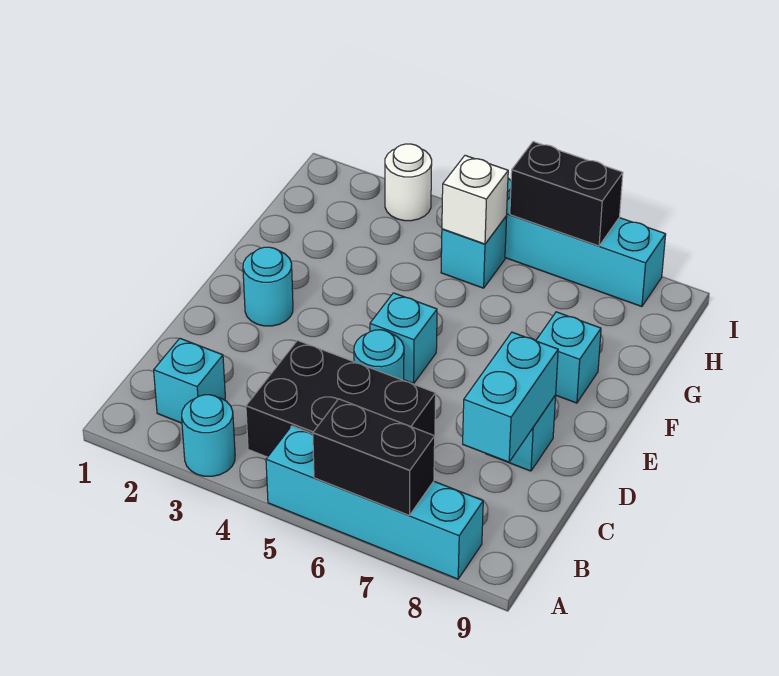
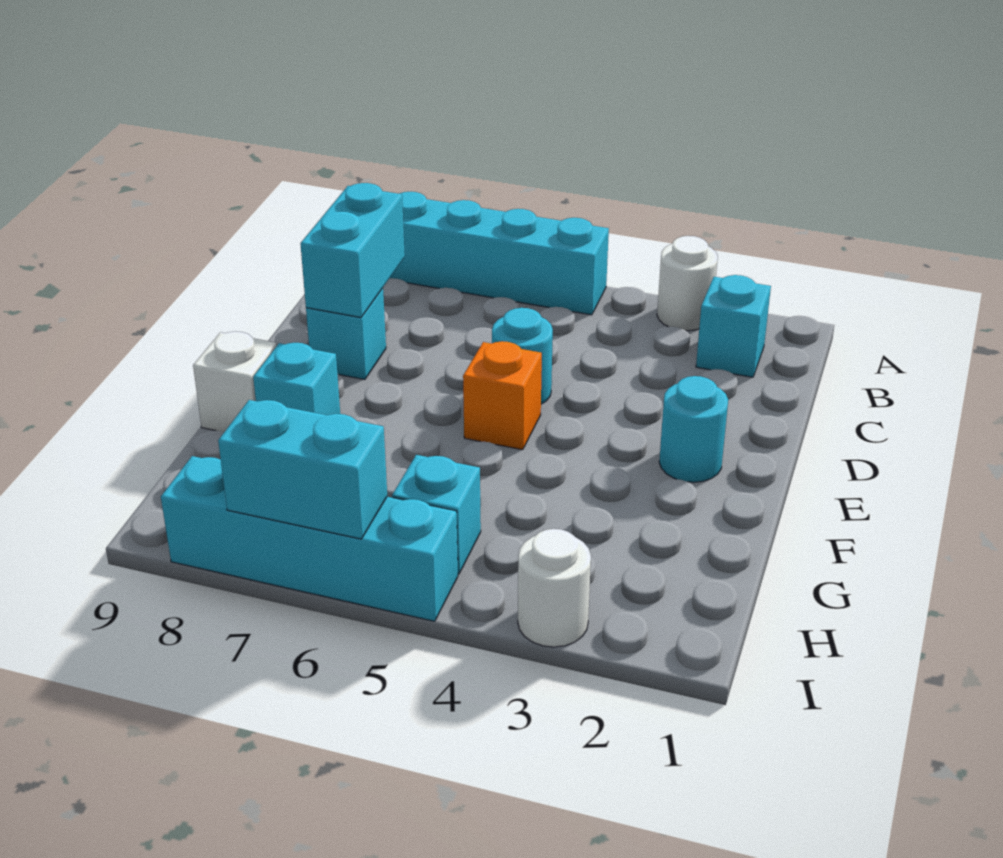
cyan 1x1 round brick [182,395,235,476] -> white 1x1 round brick [657,236,718,331]
black 1x2 brick [313,399,435,515] -> none
black 2x3 brick [246,340,436,457] -> none
cyan 1x1 brick [370,293,437,383] -> orange 1x1 brick [463,341,542,450]
white 1x1 brick [442,155,508,244] -> white 1x1 brick moved to [193,331,276,432]
black 1x2 brick [510,142,623,246] -> cyan 1x2 brick [218,400,387,539]

